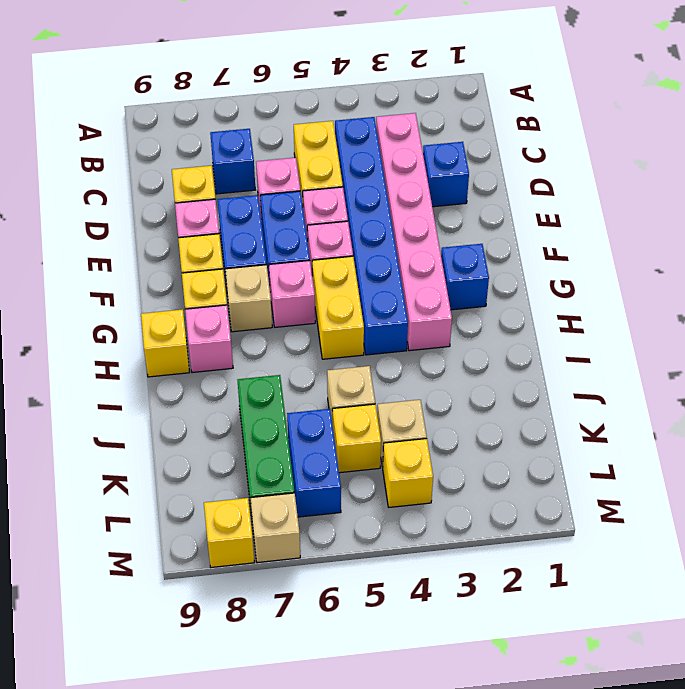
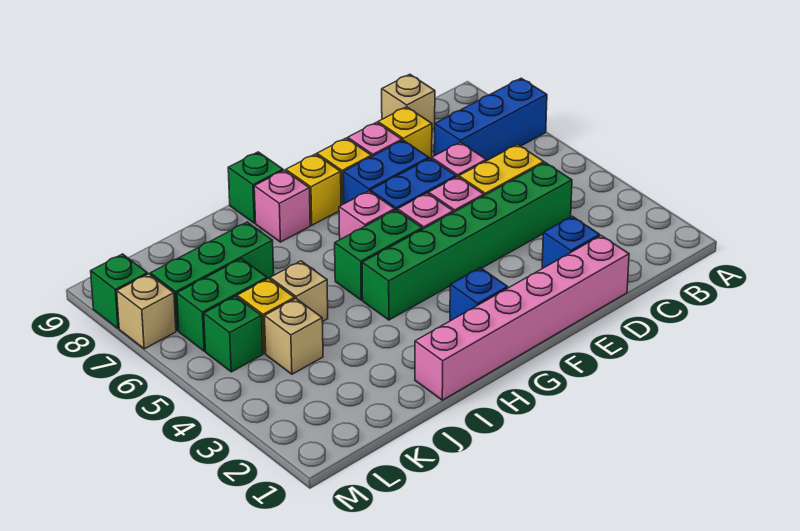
pink 1x6 brick [376,113,452,351] -> pink 1x6 brick moved to [415,236,629,400]
blue 1x6 brick [335,117,408,355] -> green 1x6 brick [362,163,572,320]
blue 1x1 brick [210,129,255,194] -> blue 1x3 brick [434,78,547,161]
yellow 1x2 brick [312,256,364,359] -> green 1x2 brick [335,210,422,300]
tan 1x1 brick [225,265,272,332] -> tan 1x1 brick moved to [382,74,435,130]
yellow 1x1 brick [141,309,189,377] -> green 1x1 brick [228,152,283,223]
blue 1x2 brick [287,409,341,517] -> green 1x2 brick [177,259,267,351]
yellow 1x1 brick [383,439,433,507] -> none
none -> green 1x1 brick [204,296,263,372]
yellow 1x1 brick [204,498,254,567] -> green 1x1 brick [91,254,148,328]

